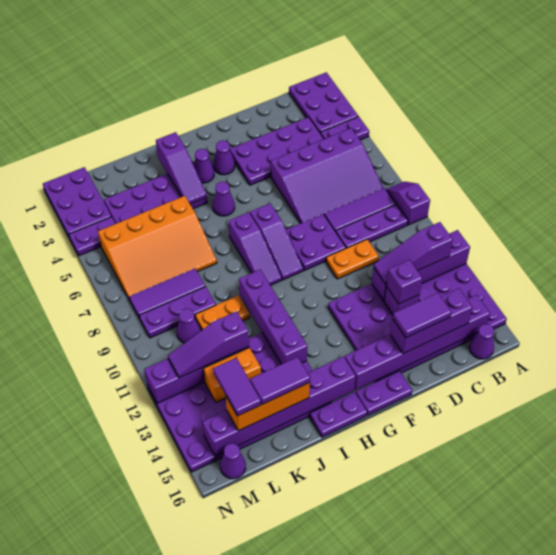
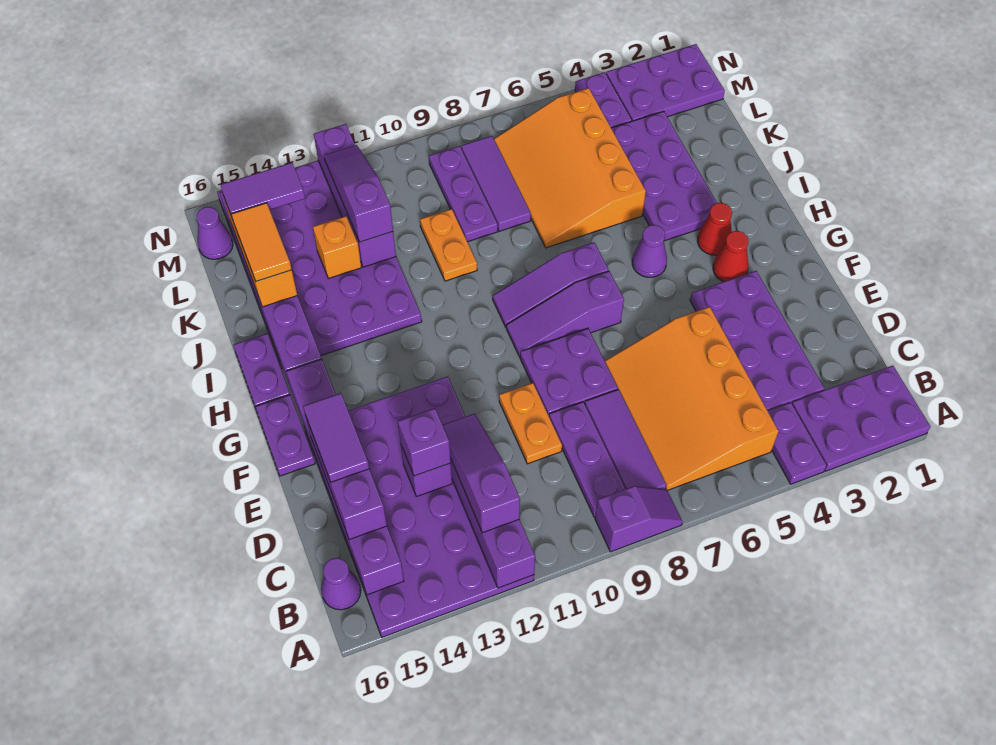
purple 3x4 slope [271,128,383,223] -> orange 3x4 slope [605,307,778,490]
purple 1x1 cone [213,140,235,175] -> red 1x1 cone [713,231,749,282]
purple 1x1 cone [194,149,214,183] -> red 1x1 cone [697,203,732,255]
purple 1x3 slope [156,132,207,204] -> none
purple 1x4 brick [239,270,307,364] -> none
purple 1x2 tile [250,357,310,404] -> orange 1x2 tile [231,203,292,281]
orange 1x2 brick [204,348,261,402] -> orange 1x1 brick [313,216,361,278]
purple 1x1 cone [177,309,201,343] -> none

